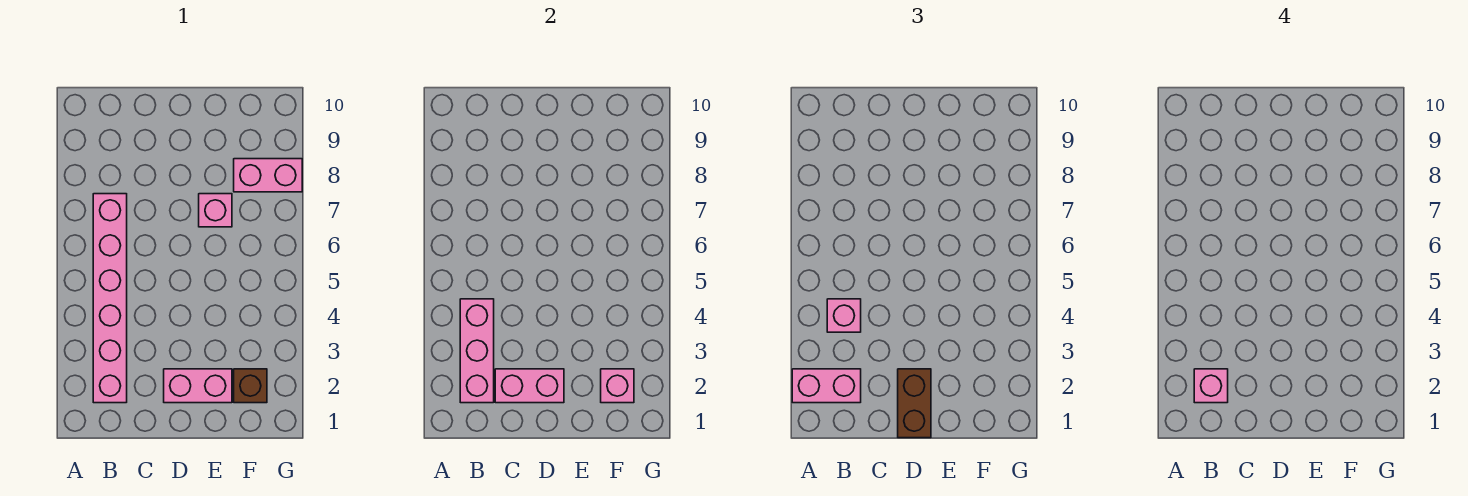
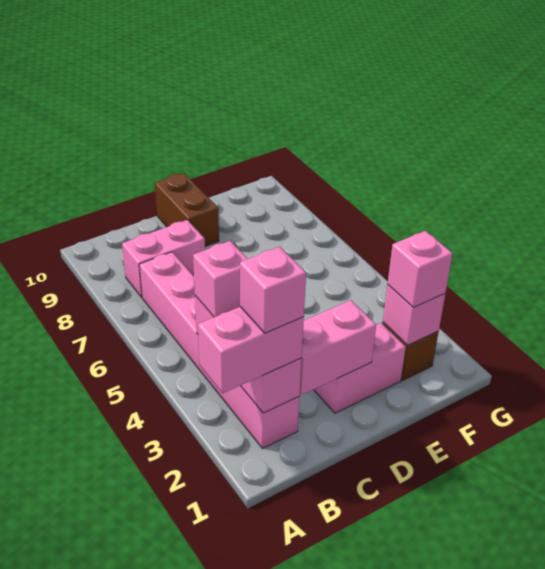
brown 1x2 brick [898,369,931,438] -> brown 1x2 brick moved to [155,173,219,246]
pink 1x1 brick [199,194,232,227] -> pink 1x1 brick moved to [388,231,453,307]
pink 1x2 brick [234,159,302,192] -> pink 1x2 brick moved to [122,220,205,297]

